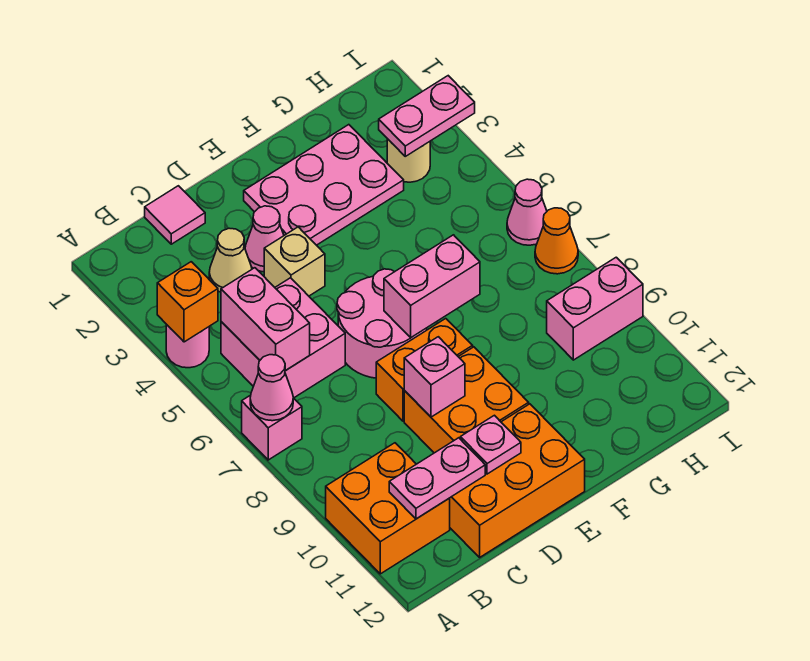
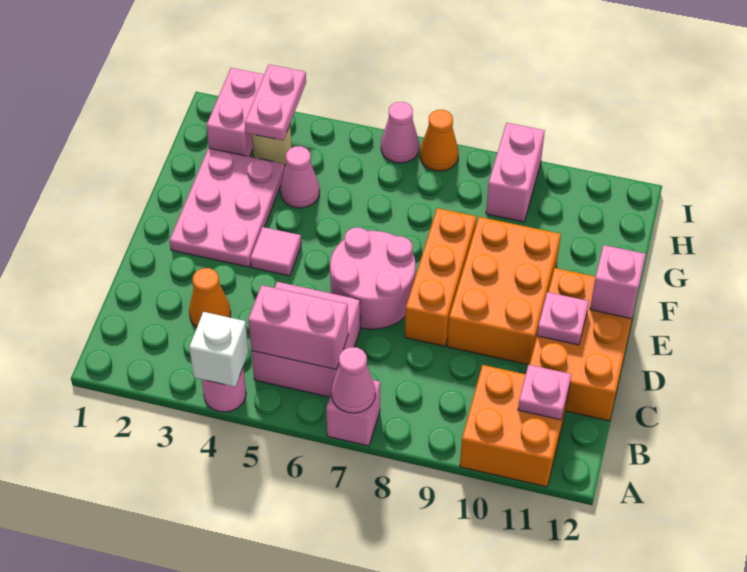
orange 1x1 brick [157,262,218,342] -> white 1x1 brick [189,312,249,387]
pink 1x2 plate [389,438,485,519] -> pink 1x1 plate [518,365,571,420]
pink 1x1 tile [145,186,205,244] -> pink 1x1 tile moved to [250,227,301,276]
tan 1x1 cone [209,228,252,292] -> orange 1x1 cone [189,268,231,327]
pink 1x1 cone [245,206,284,272] -> pink 1x1 cone moved to [280,146,320,208]
tan 1x1 brick [264,227,325,296] -> none
orange 1x2 brick [376,319,473,421] -> orange 1x3 brick [405,208,477,346]
orange 2x2 brick [404,347,529,453] -> orange 2x3 brick [447,217,561,365]
pink 1x1 brick [404,337,465,417] -> pink 1x1 brick moved to [590,245,646,319]
pink 1x2 brick [384,235,480,337] -> pink 1x2 brick moved to [206,68,264,157]

